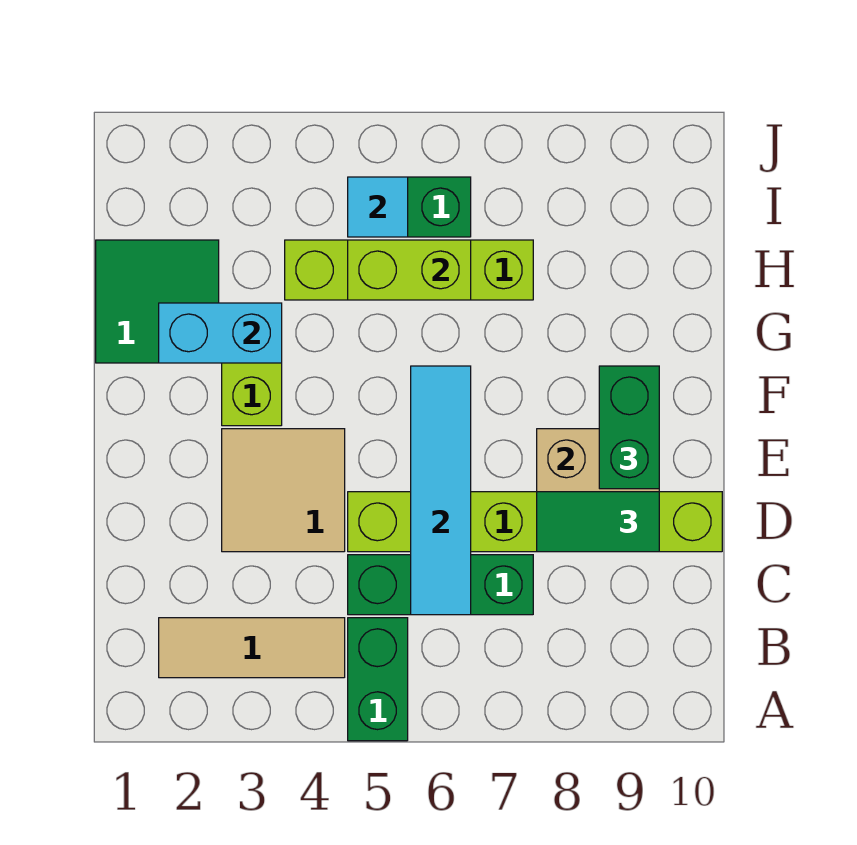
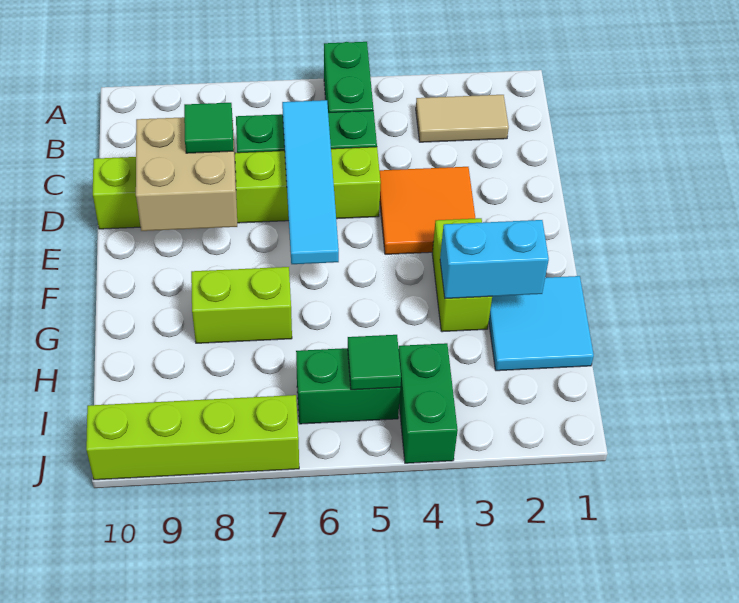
tan 1x3 tile [159,618,345,678] -> tan 1x2 tile [416,95,509,142]
tan 2x2 tile [222,429,345,552] -> orange 2x2 tile [379,167,475,254]
green 1x2 tile [537,492,659,552] -> green 1x1 tile [184,103,234,153]
green 1x2 brick [599,366,659,489] -> green 1x2 brick moved to [399,343,458,463]
green 2x2 tile [96,240,219,363] -> cyan 2x2 tile [489,276,594,371]
lime 1x4 brick [285,240,533,300] -> lime 1x4 brick moved to [86,395,299,480]
lime 1x2 brick [348,240,471,300] -> lime 1x2 brick moved to [191,267,292,343]
cyan 1x1 tile [348,177,408,237] -> green 1x1 tile [348,335,401,390]

